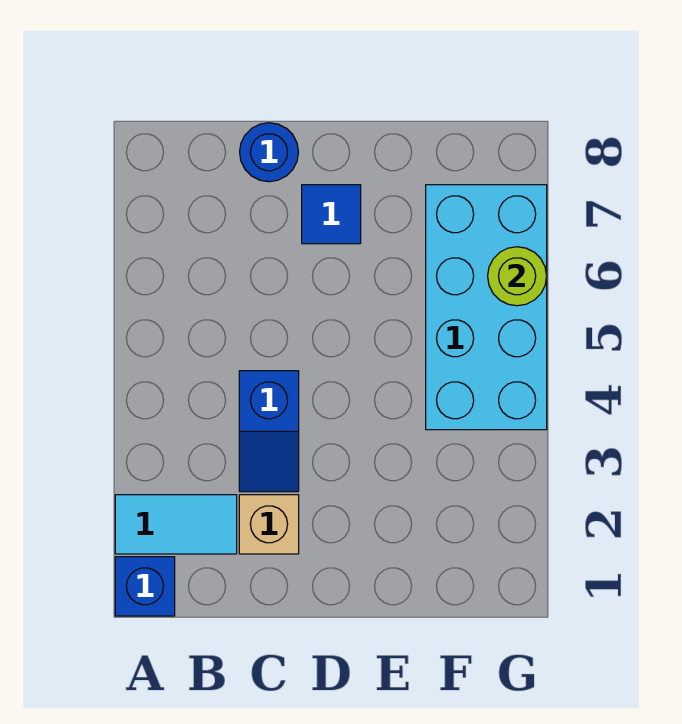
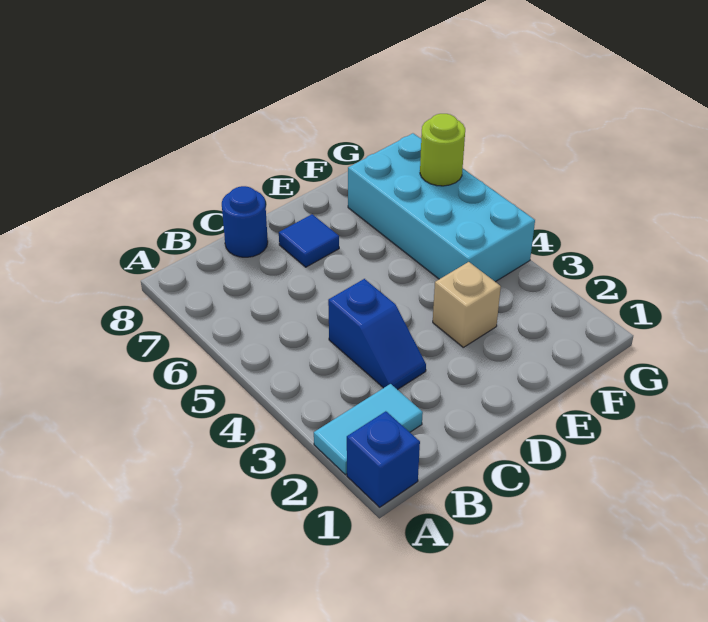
tan 1x1 brick [239,495,299,554] -> tan 1x1 brick moved to [433,262,501,347]

